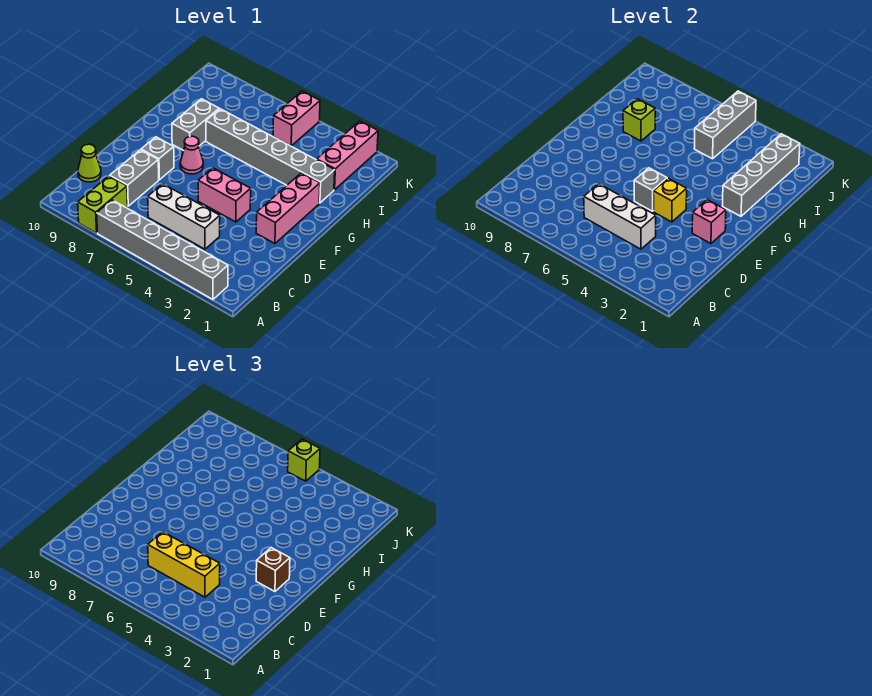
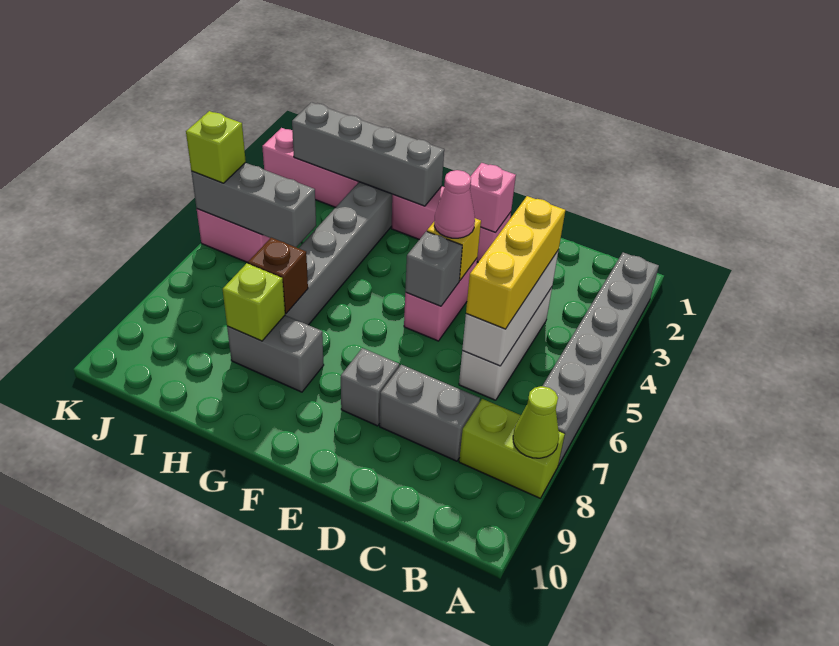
lime 1x1 cone [78,144,101,182] -> lime 1x1 cone moved to [513,386,559,458]
brown 1x1 brick [256,548,290,592] -> brown 1x1 brick moved to [248,238,308,313]
pink 1x1 cone [180,136,203,174] -> pink 1x1 cone moved to [434,170,475,238]

